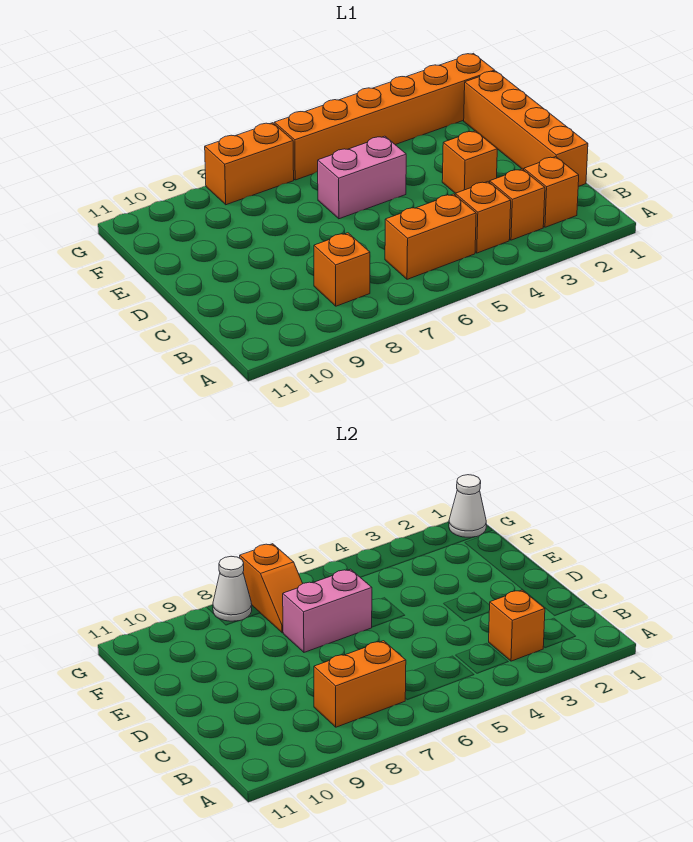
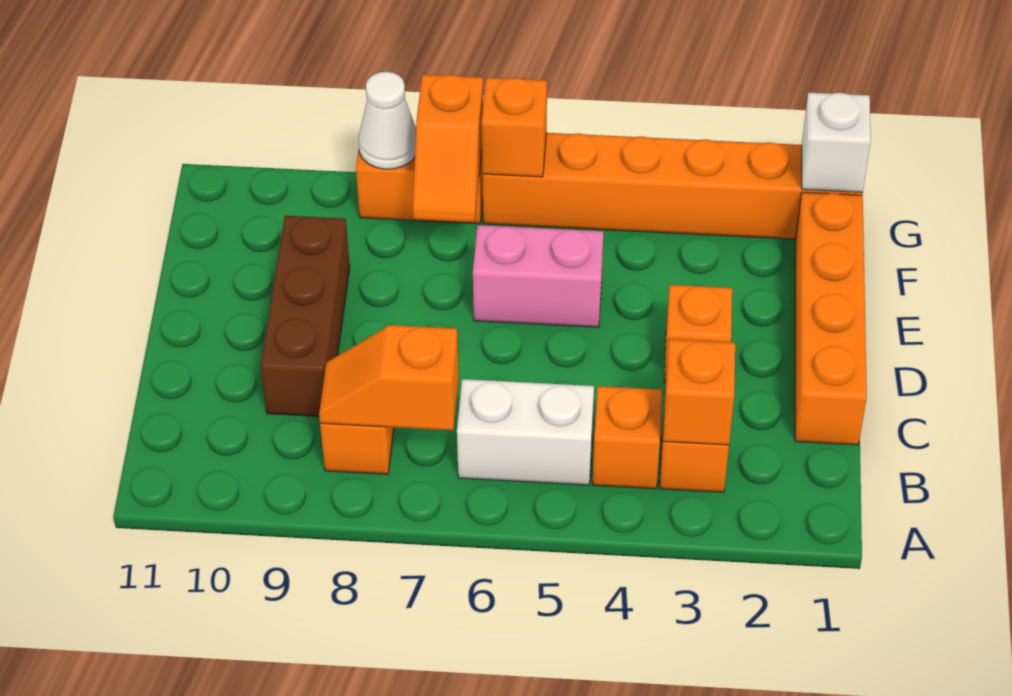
orange 1x1 brick [524,157,579,227] -> orange 1x1 brick moved to [481,78,547,177]
orange 1x2 brick [385,194,476,279] -> white 1x2 brick [457,379,594,485]
orange 1x2 brick [314,641,406,727] -> orange 1x2 slope [319,325,459,430]
none -> brown 1x3 brick [261,216,350,416]
pink 1x2 brick [283,569,372,652] -> none
white 1x1 cone [449,475,486,537] -> white 1x1 brick [802,92,871,192]

